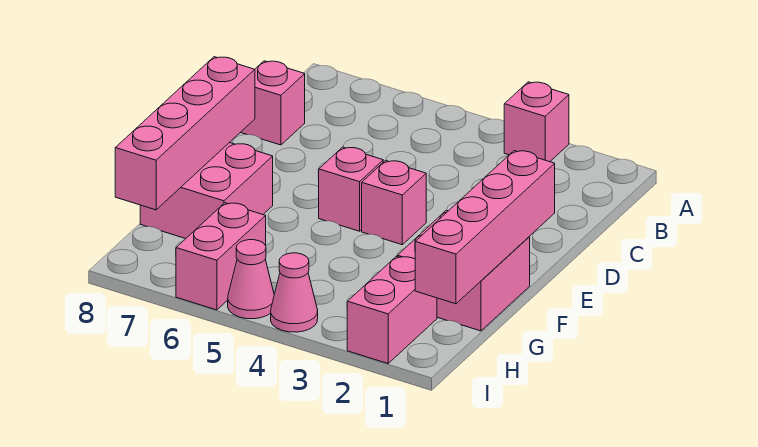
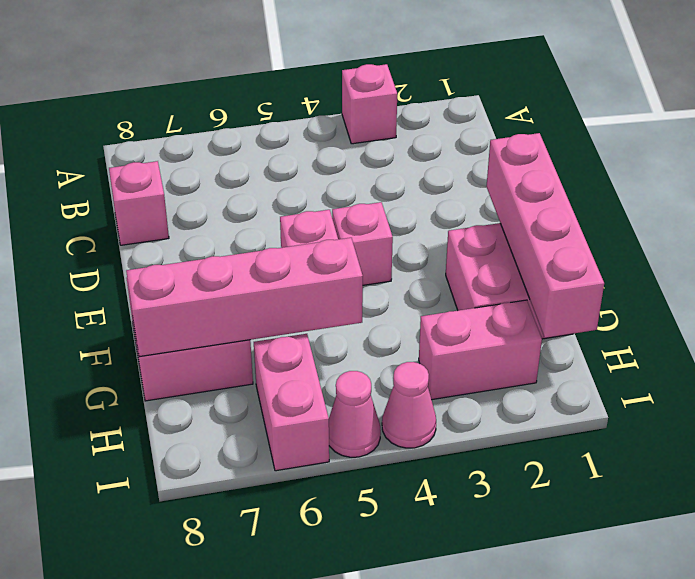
pink 1x4 brick [115,57,255,210] -> pink 1x4 brick turned to [126,238,363,357]
pink 1x2 brick [347,256,437,363] -> pink 1x2 brick turned to [419,300,542,400]

